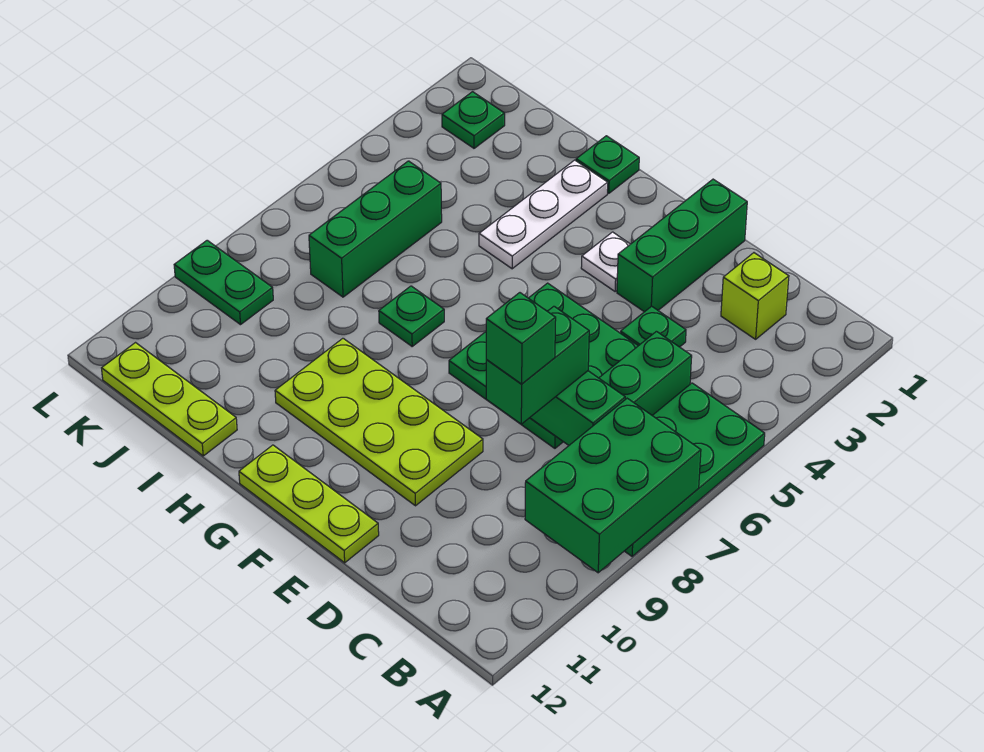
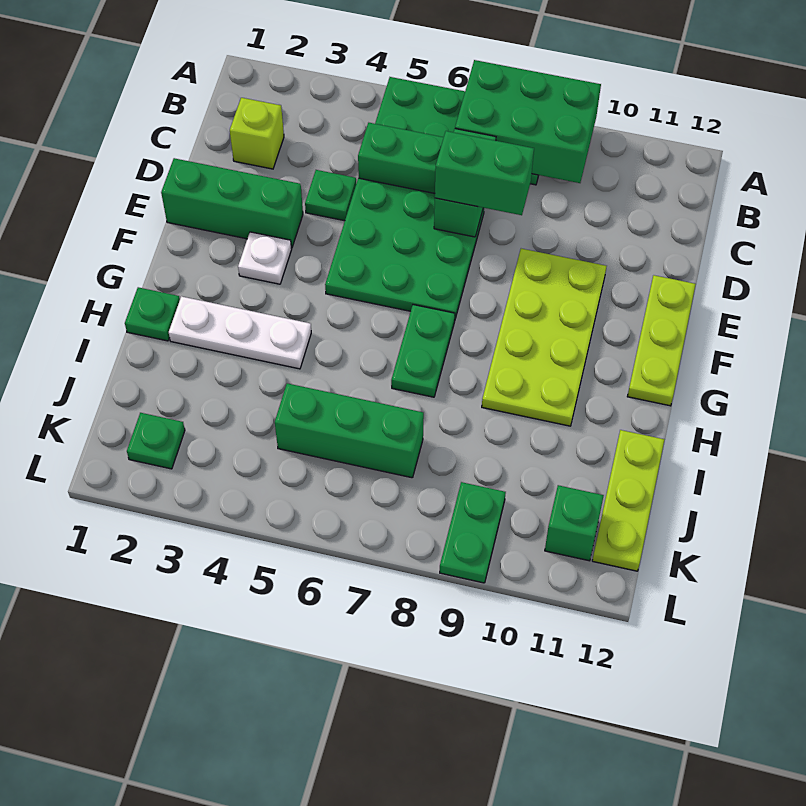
green 1x1 brick [486,293,556,384] -> green 1x1 brick moved to [545,485,604,561]
green 1x1 plate [379,286,444,346] -> green 1x2 plate [391,305,455,397]

